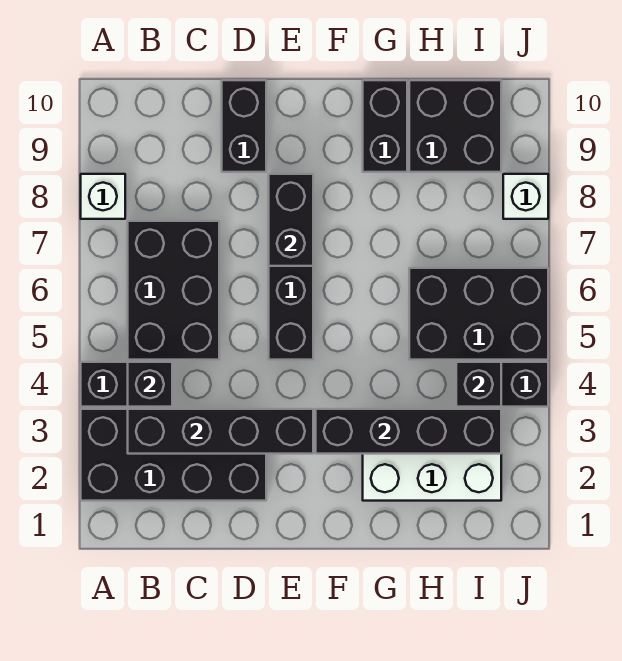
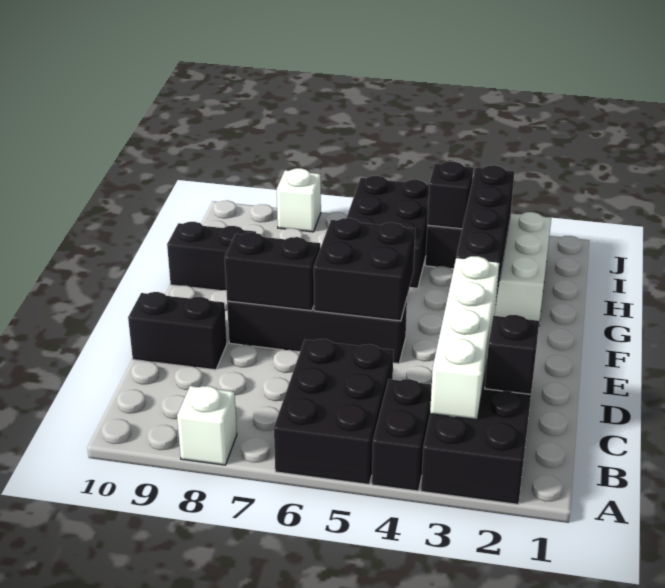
black 1x4 brick [128,409,313,454] -> white 1x4 brick [430,256,500,420]
black 1x1 brick [128,362,172,407] -> black 1x1 brick moved to [485,315,539,394]
black 2x3 brick [128,221,219,360] -> black 2x3 brick turned to [274,339,394,484]
black 2x2 brick [409,80,501,172] -> black 2x2 brick moved to [314,218,415,321]

